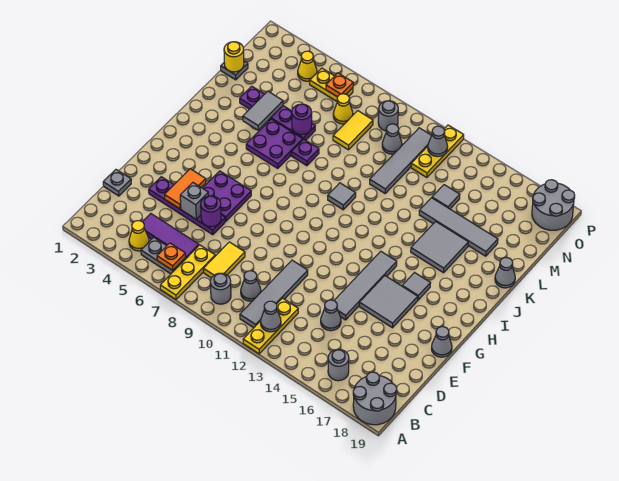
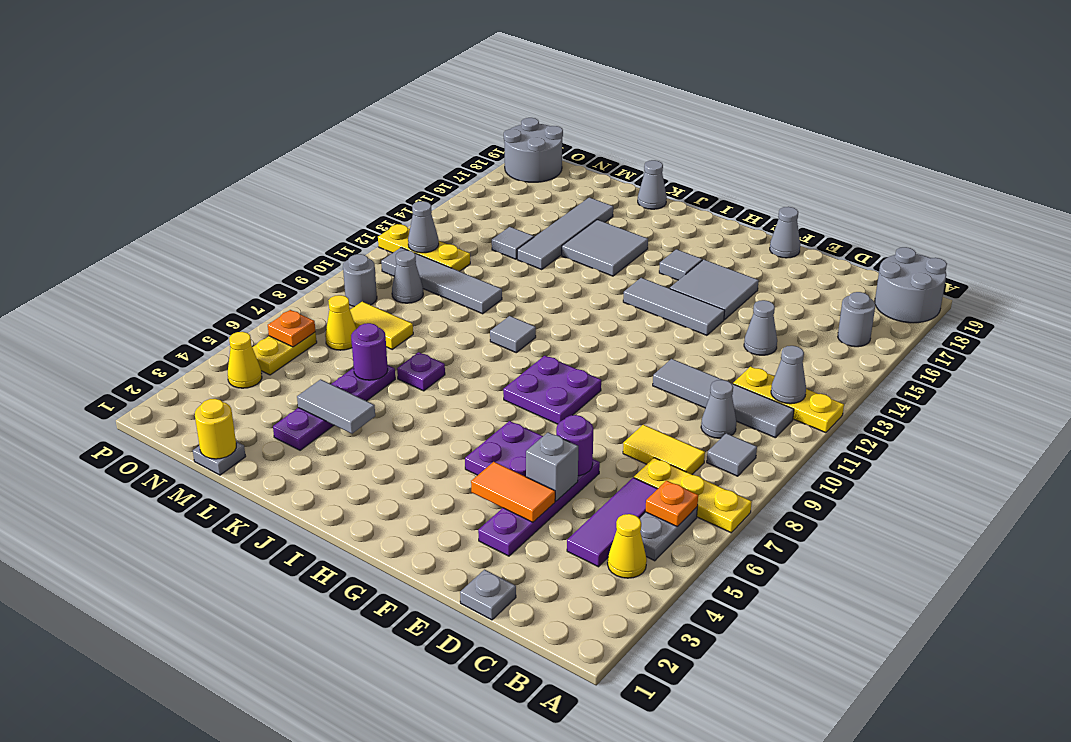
grey 1x1 round brick [210,273,231,304] -> grey 1x1 tile [707,433,757,476]
grey 1x4 tile [334,251,397,320] -> grey 1x3 tile [623,278,725,335]
purple 2x2 plate [246,119,303,169] -> purple 2x2 plate moved to [503,356,601,424]

